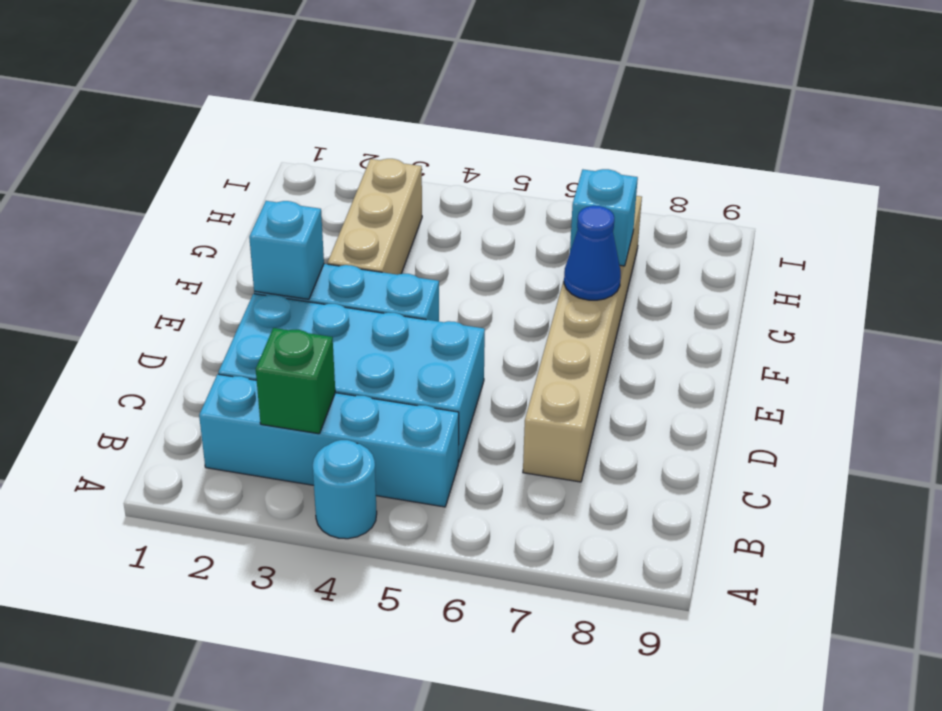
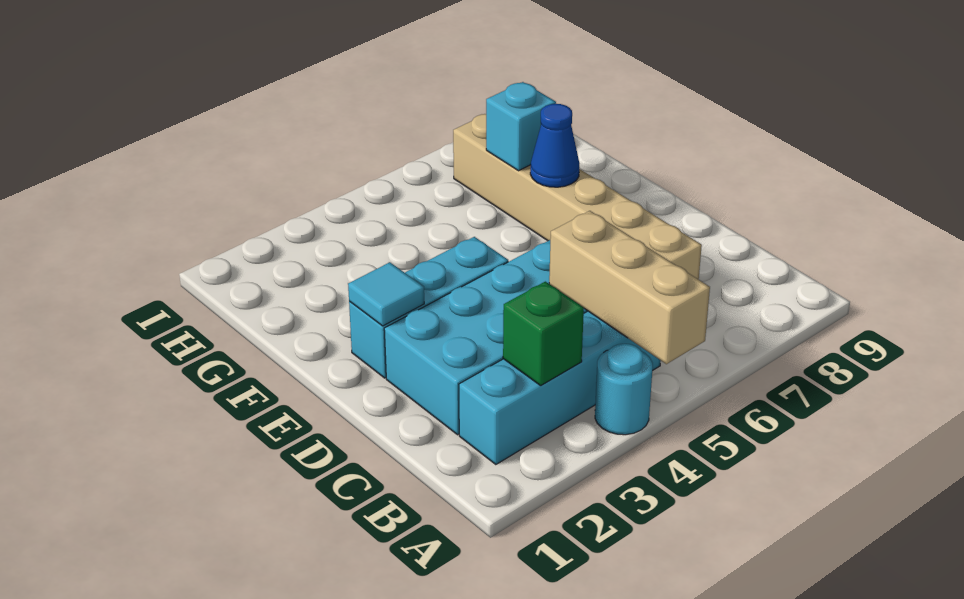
cyan 1x1 brick [249,201,324,299] -> cyan 1x1 tile [348,262,424,326]
tan 1x3 brick [328,159,422,275] -> tan 1x3 brick moved to [549,211,710,364]

